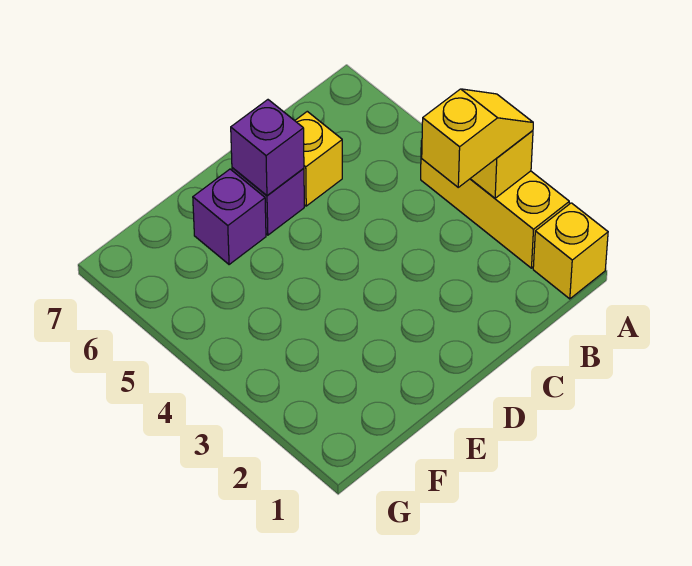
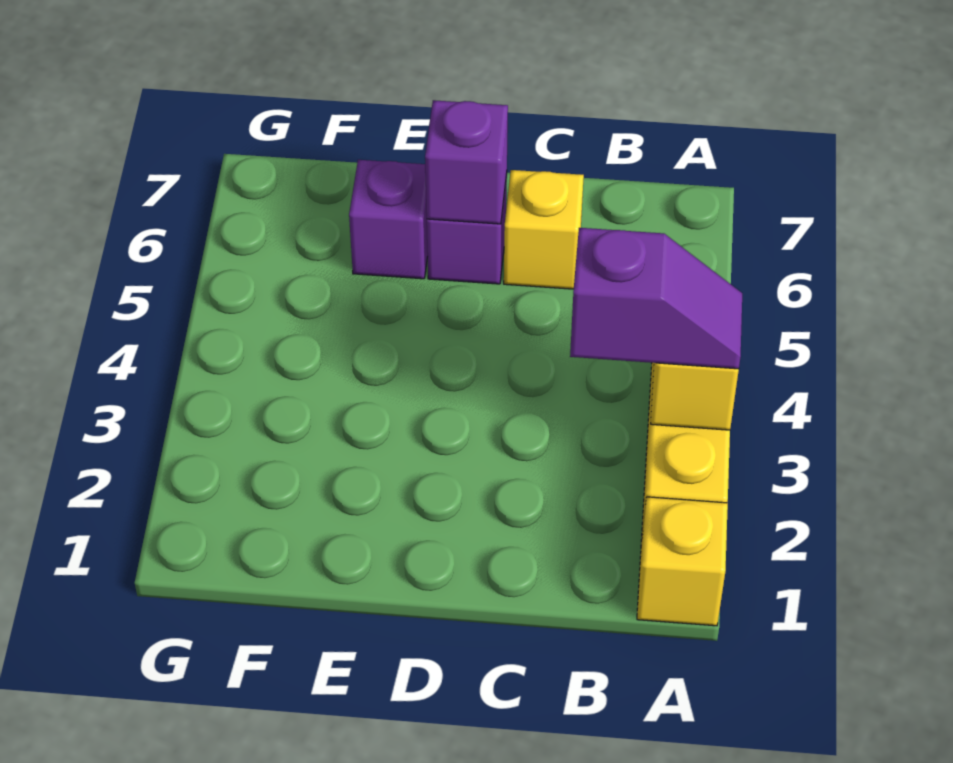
yellow 1x2 slope [422,89,533,187] -> purple 1x2 slope [570,228,742,369]

